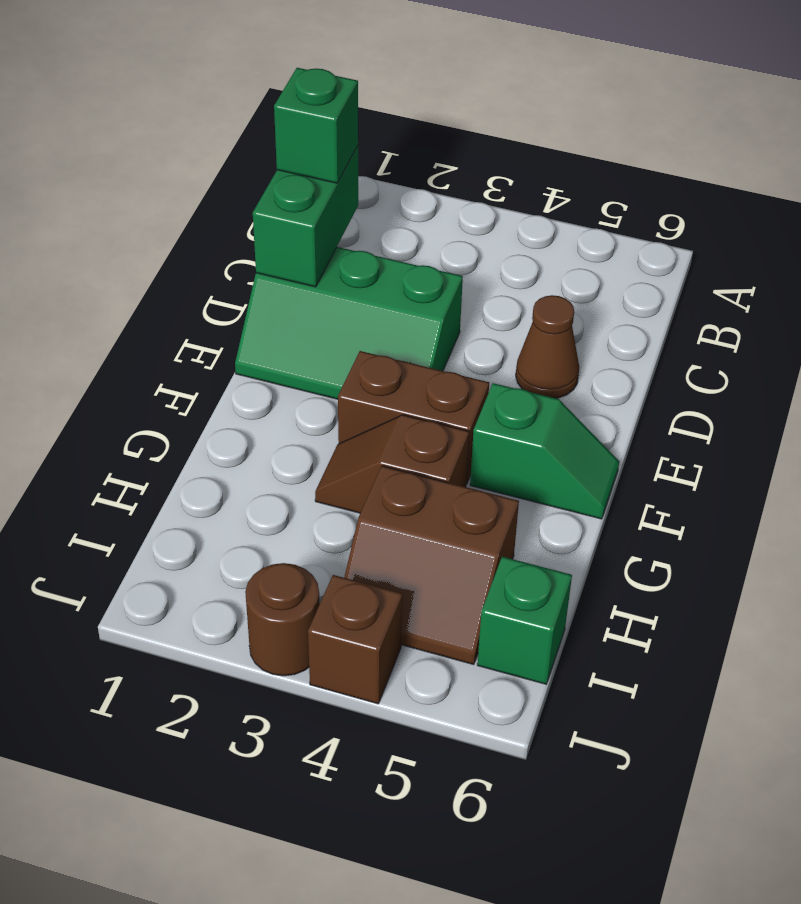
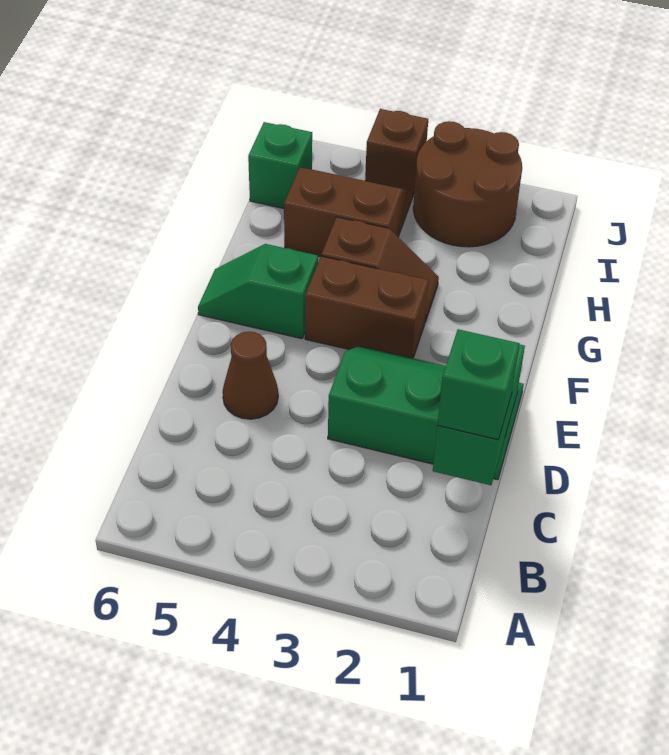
brown 1x1 round brick [245,563,320,676] -> brown 2x2 round brick [413,121,522,247]

